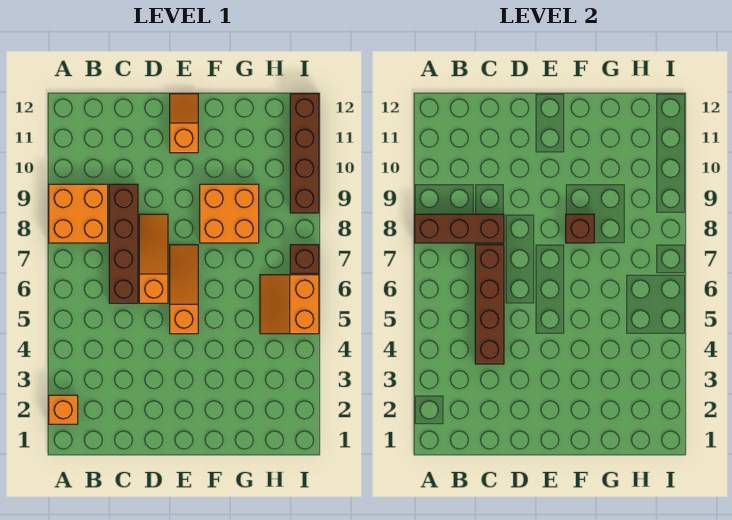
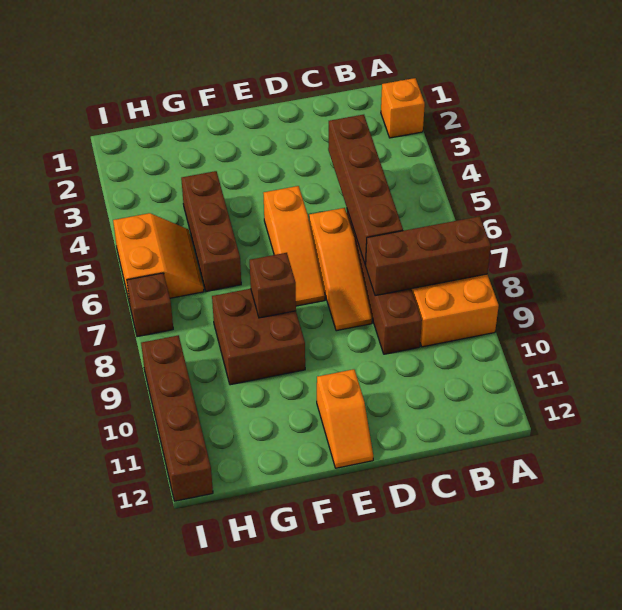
orange 2x2 brick [200,184,259,243] -> brown 2x2 brick [212,289,305,385]
none -> brown 1x3 brick [181,171,241,291]

